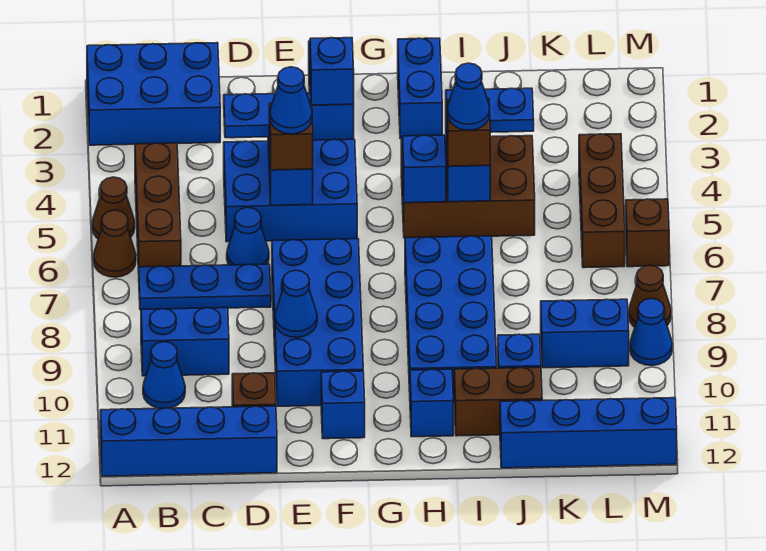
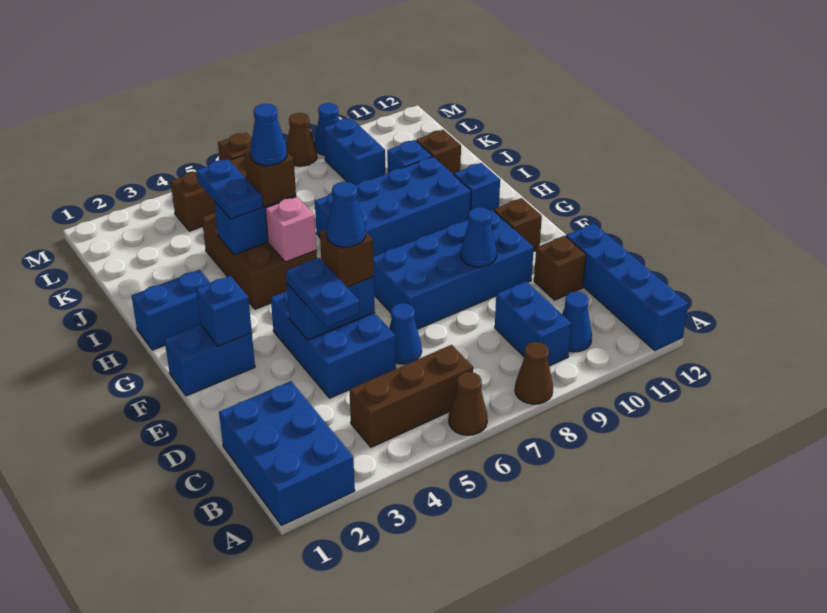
brown 1x1 cone [92,177,135,239] -> brown 1x1 cone moved to [515,342,553,404]
blue 1x3 plate [139,264,271,310] -> none
blue 1x1 brick [321,371,365,439] -> brown 1x1 brick [494,198,542,252]
blue 1x1 brick [403,135,446,203] -> pink 1x1 brick [265,197,316,262]
brown 1x2 brick [454,367,542,436] -> brown 1x1 brick [416,130,461,175]
blue 1x4 brick [500,398,677,468] -> none

